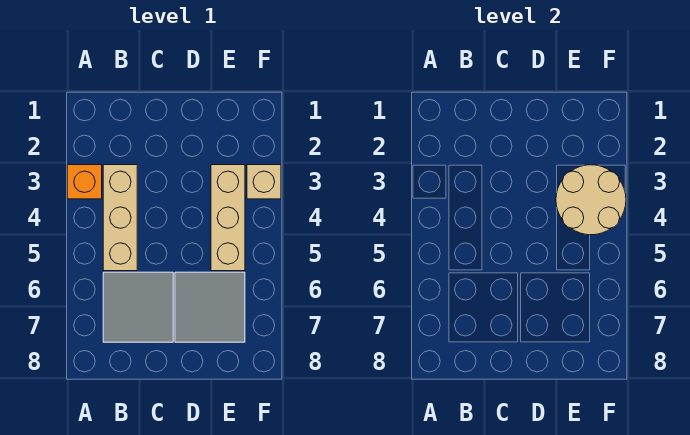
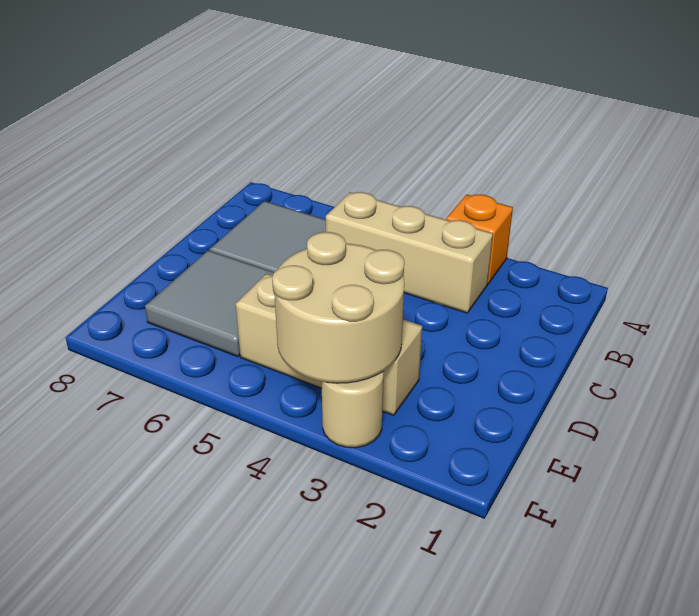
tan 1x1 brick [247,165,281,199] -> tan 1x1 round brick [321,372,383,448]

